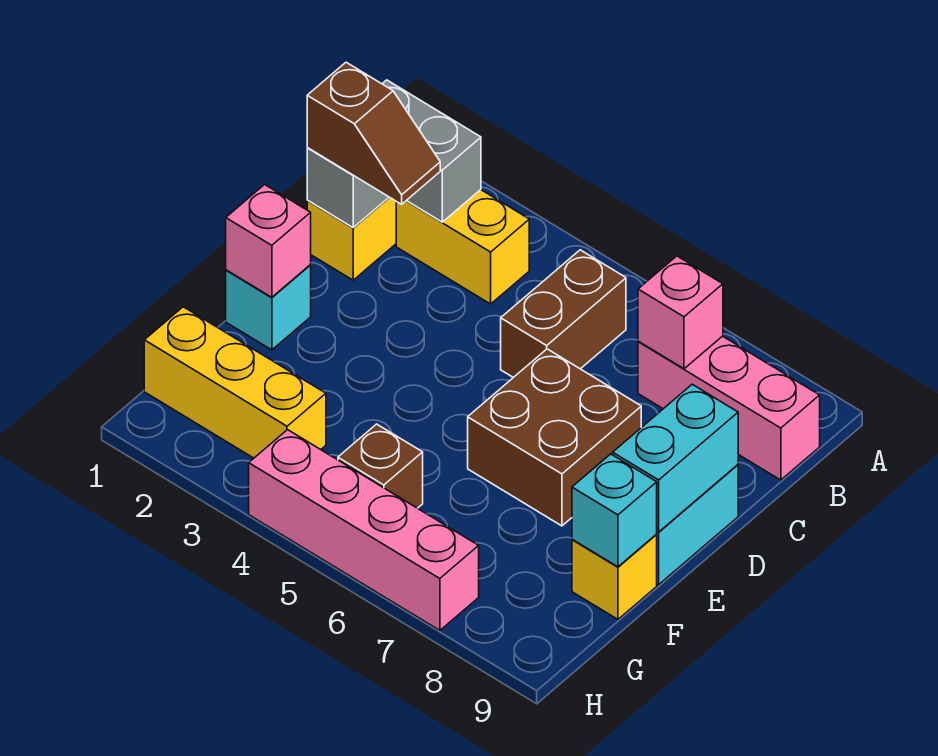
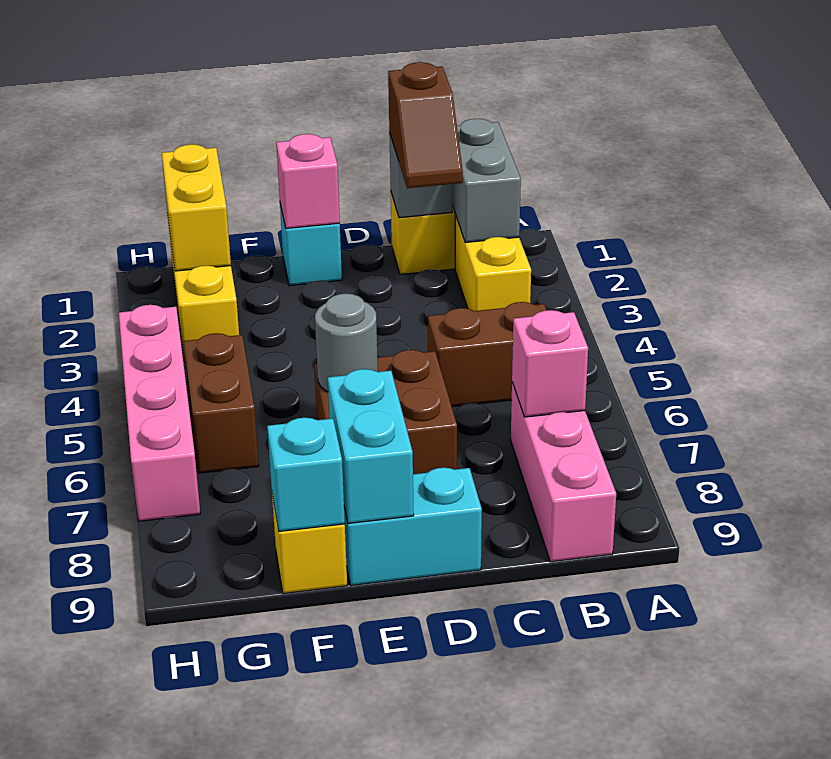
cyan 1x2 brick [613,384,738,532] -> cyan 1x2 brick turned to [328,369,414,524]
none -> grey 1x1 round brick [315,294,378,392]
none -> yellow 1x2 brick [162,144,231,271]
brown 1x1 brick [338,424,423,508] -> brown 1x2 brick [184,333,259,473]

